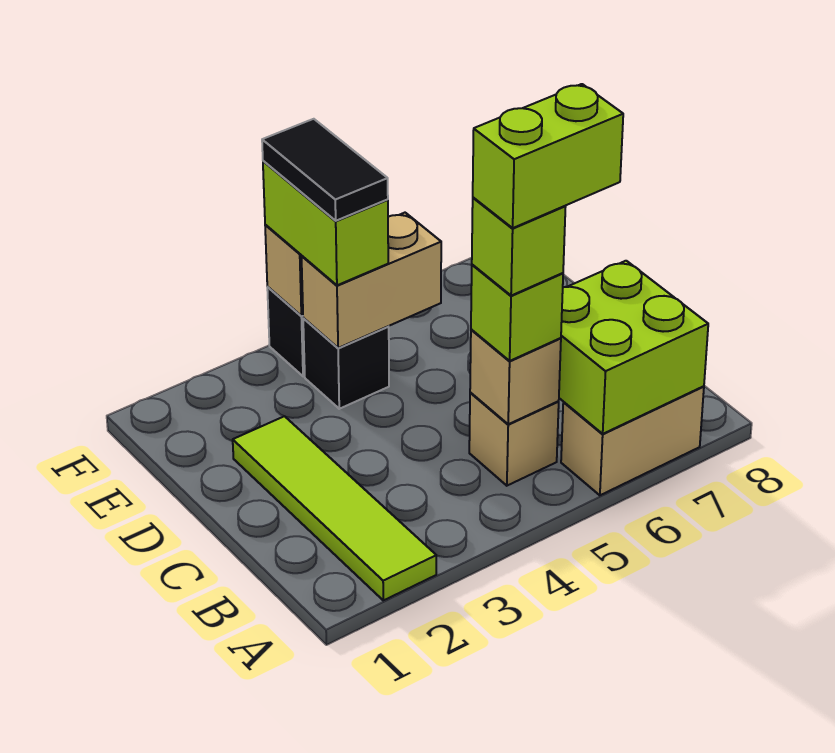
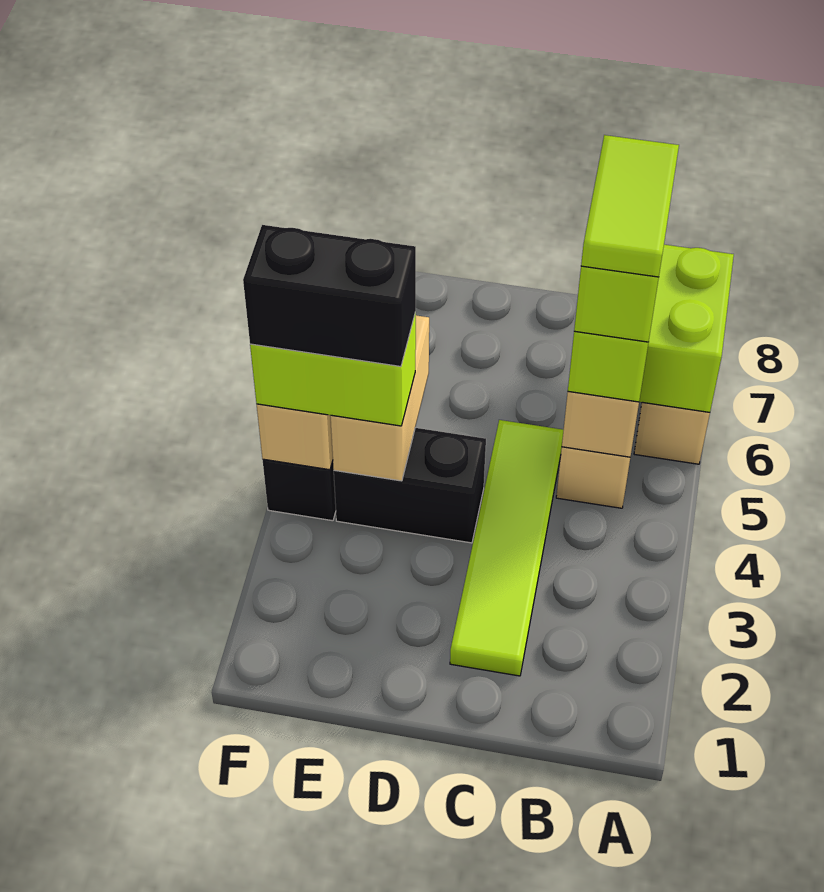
lime 1x4 tile [233,416,436,600] -> lime 1x4 tile turned to [450,420,563,676]
lime 1x2 brick [473,84,623,228] -> lime 1x2 tile [581,135,679,277]
black 1x1 brick [303,318,389,409] -> black 1x2 brick [334,428,486,543]
black 1x2 tile [262,119,388,221] -> black 1x2 brick [243,225,416,366]

